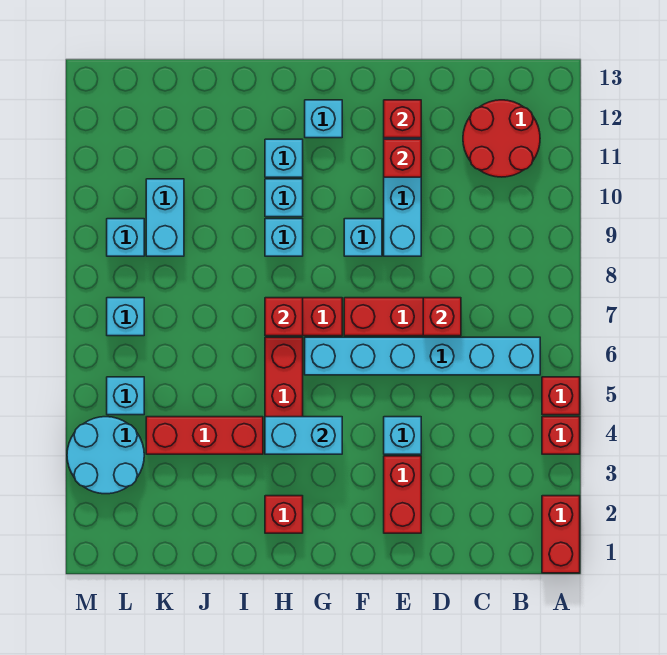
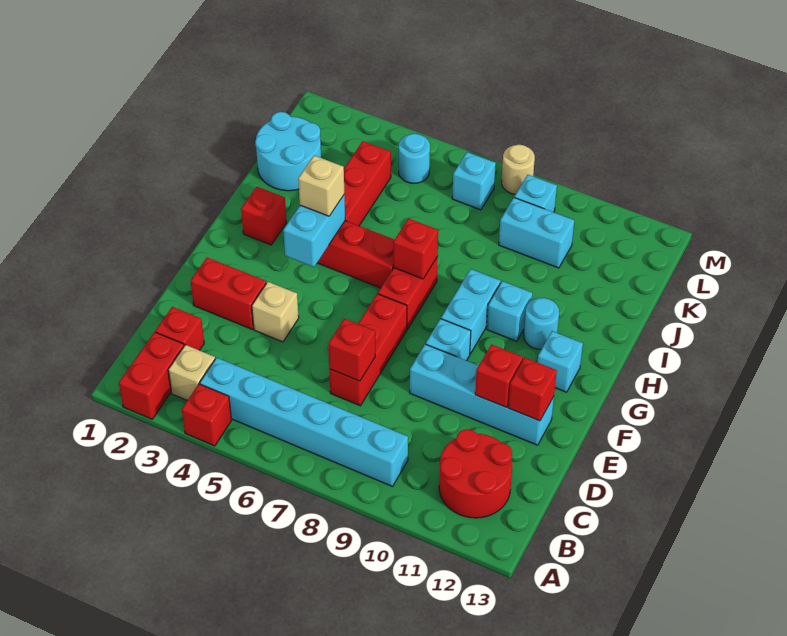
red 1x2 brick [542,496,580,573] -> red 1x2 brick turned to [119,332,184,419]
red 1x1 brick [542,377,580,415] -> red 1x1 brick moved to [155,307,204,350]
none -> tan 1x1 brick [168,345,215,400]
cyan 1x6 brick [305,337,540,375] -> cyan 1x6 brick turned to [200,358,408,486]
cyan 1x1 brick [384,417,421,454] -> tan 1x1 brick [252,282,299,342]
none -> tan 1x1 brick [298,156,344,216]
cyan 1x1 brick [265,219,303,256] -> cyan 1x2 brick [441,269,501,354]
cyan 1x1 brick [265,139,303,177] -> cyan 1x1 round brick [524,298,559,349]
cyan 2x2 round brick [67,417,144,494] -> cyan 2x2 round brick moved to [255,112,321,191]
cyan 1x1 brick [107,377,144,415] -> cyan 1x1 round brick [399,134,430,183]
none -> tan 1x1 round brick [502,144,535,194]

